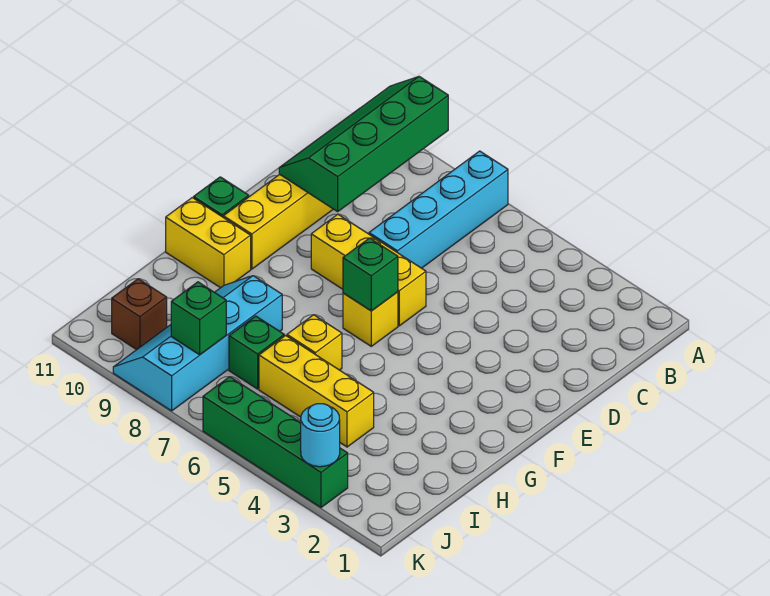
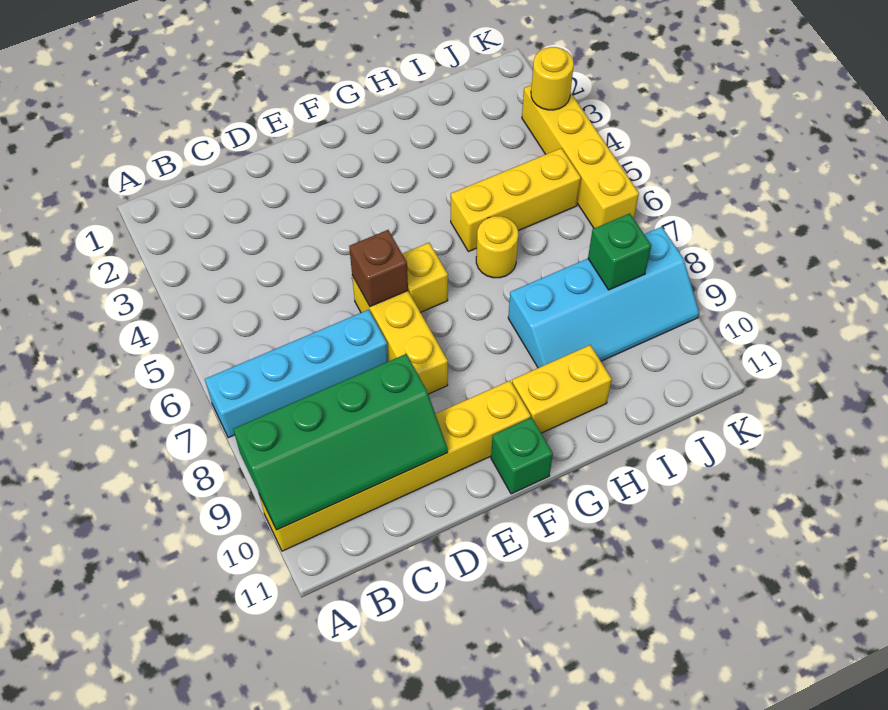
green 1x1 brick [343,238,398,311] -> none
yellow 1x2 brick [166,198,251,288] -> yellow 1x2 brick turned to [512,345,612,433]
yellow 1x1 brick [287,315,342,370] -> yellow 1x1 round brick [476,216,518,278]
yellow 1x3 brick [259,335,374,447] -> yellow 1x3 brick turned to [451,148,581,252]
green 1x1 brick [229,316,284,389] -> none
brown 1x1 brick [112,279,167,350] -> brown 1x1 brick moved to [349,230,408,306]
green 1x4 brick [203,377,348,507] -> yellow 1x4 brick [522,85,639,228]
cyan 1x1 round brick [301,404,340,467] -> yellow 1x1 round brick [531,47,574,110]

